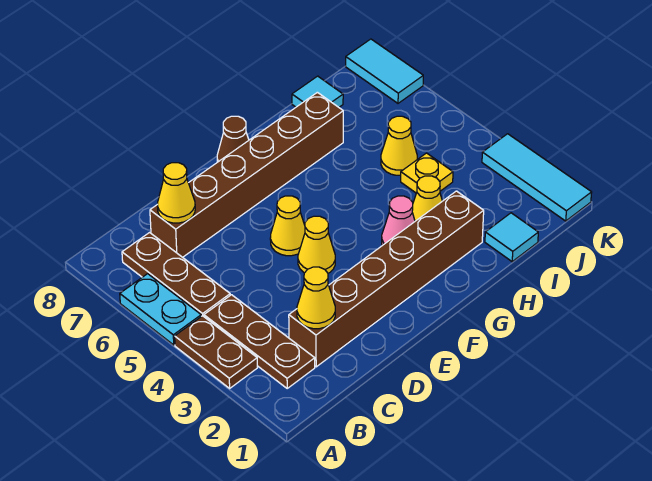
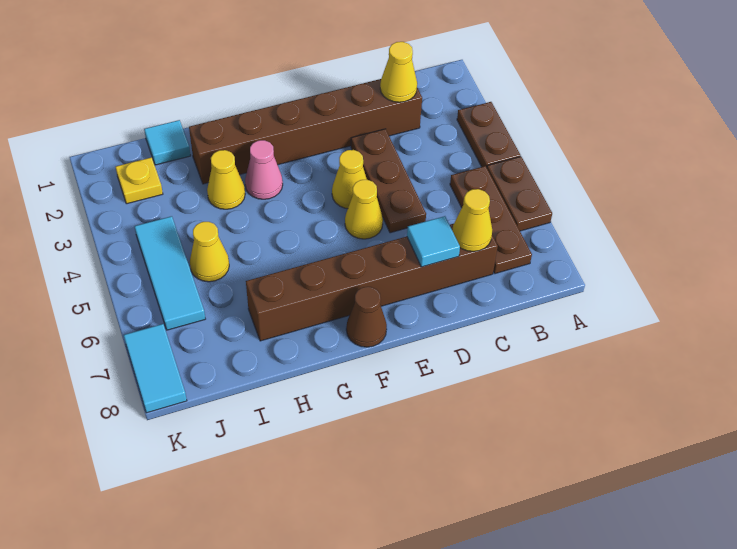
cyan 1x2 plate [120,274,201,345] -> brown 1x2 plate [487,156,552,231]
brown 1x3 plate [204,295,315,388] -> brown 1x3 plate moved to [351,129,426,233]
yellow 1x1 plate [401,153,453,193] -> yellow 1x1 plate moved to [116,157,163,204]
cyan 1x1 tile [292,76,343,107] -> cyan 1x1 tile moved to [407,216,460,267]
cyan 1x3 tile [482,134,592,221] -> cyan 1x3 tile moved to [134,216,205,330]

